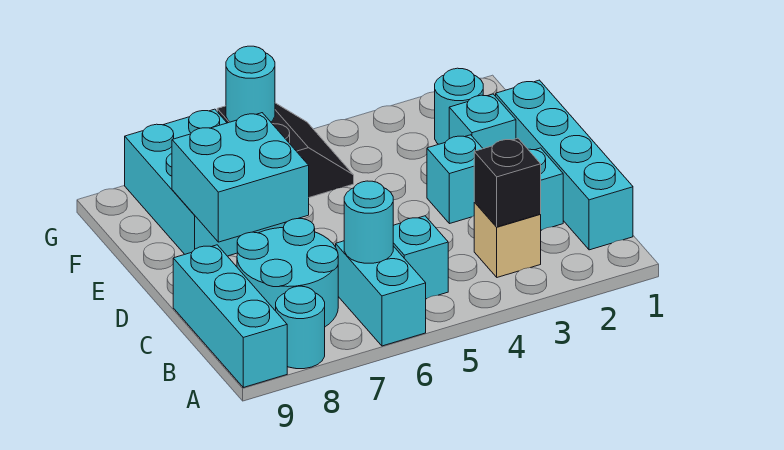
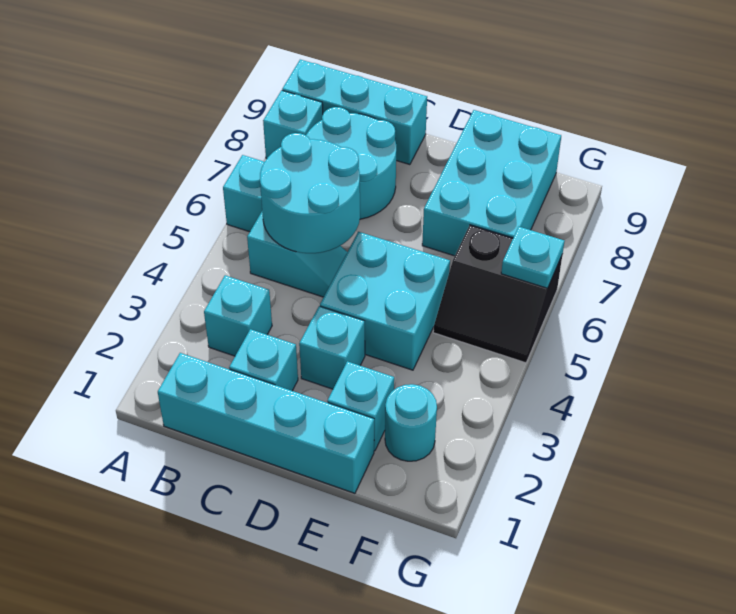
cyan 1x1 round brick [276,286,325,369] -> cyan 1x1 brick [263,90,323,159]
tan 1x1 brick [474,202,541,277] -> cyan 1x1 brick [204,275,272,356]
black 1x1 brick [474,138,541,227] -> none
cyan 1x1 round brick [344,181,393,263] -> cyan 2x2 round brick [260,133,360,253]
cyan 2x2 brick [172,113,309,242] -> cyan 2x2 brick moved to [320,232,450,370]
cyan 2x3 brick [125,109,285,256] -> cyan 2x3 brick turned to [422,110,561,256]
cyan 1x1 round brick [226,46,275,122] -> cyan 1x1 plate [501,227,564,288]

